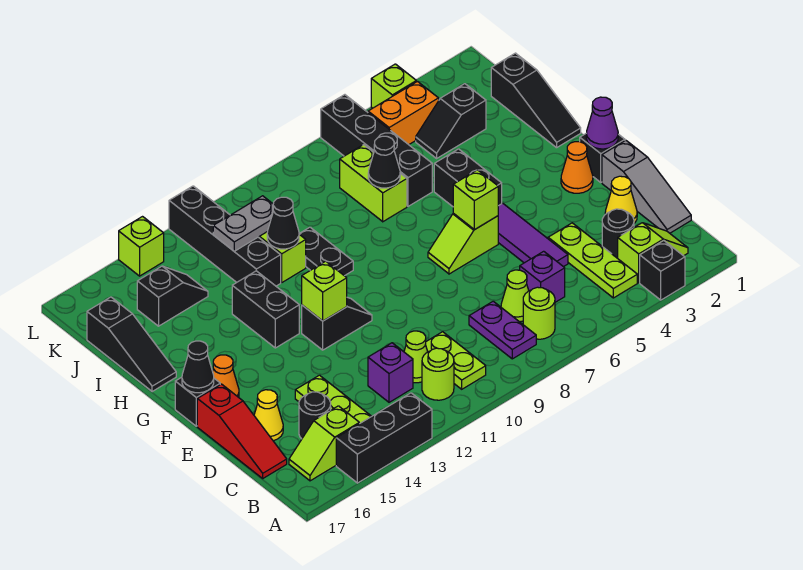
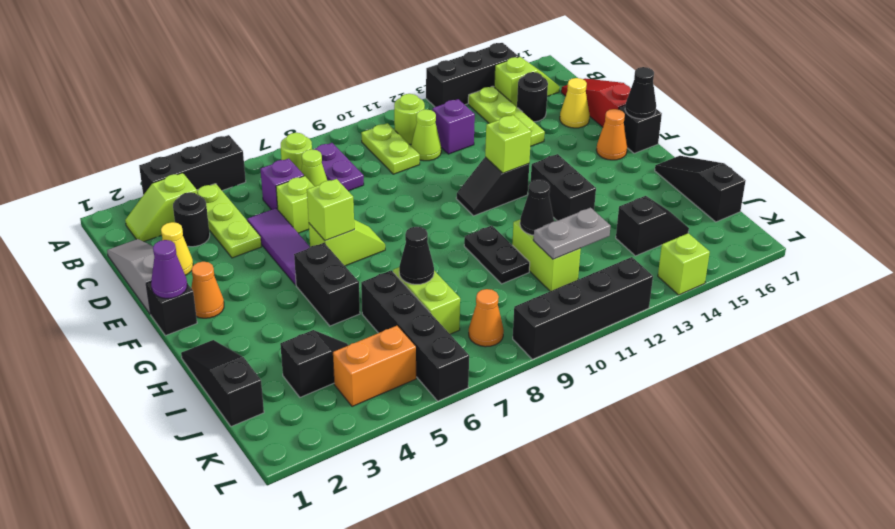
black 1x1 brick [640,241,685,300] -> black 1x3 brick [139,135,246,195]
black 1x4 brick [169,186,281,286] -> black 1x4 brick turned to [513,257,653,359]
black 1x2 slope [137,266,208,326] -> black 1x2 slope turned to [616,196,689,256]
none -> orange 1x1 cone [469,289,504,347]
lime 1x1 brick [371,64,416,108] -> lime 1x1 brick moved to [276,176,315,233]

